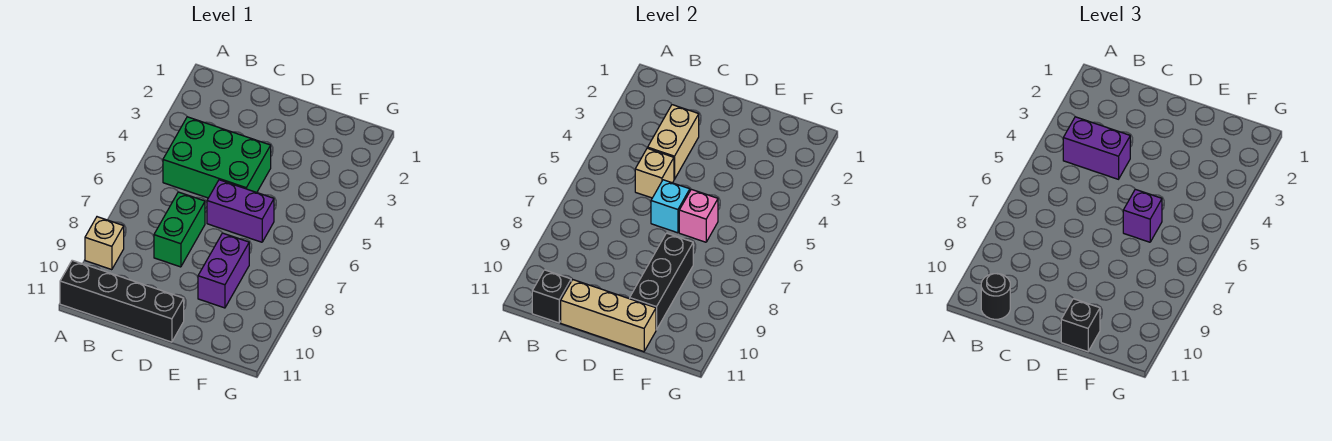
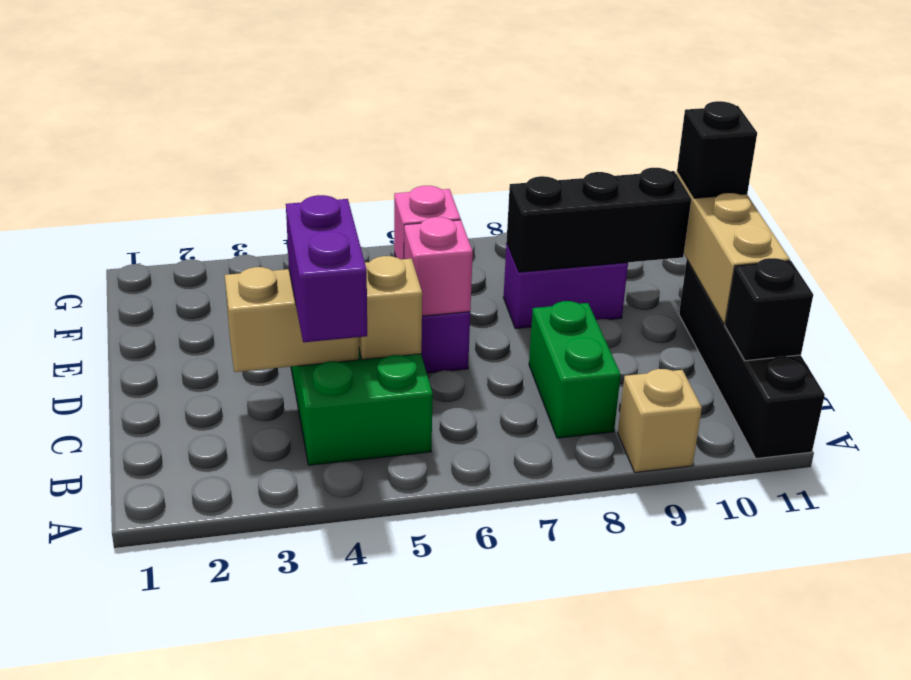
black 1x1 round brick [981,274,1010,319] -> none
green 1x2 brick [154,192,205,267] -> green 1x2 brick turned to [529,301,621,438]
cyan 1x1 brick [651,180,690,233] -> pink 1x1 brick [404,217,473,316]
purple 1x1 brick [1123,189,1162,242] -> none

